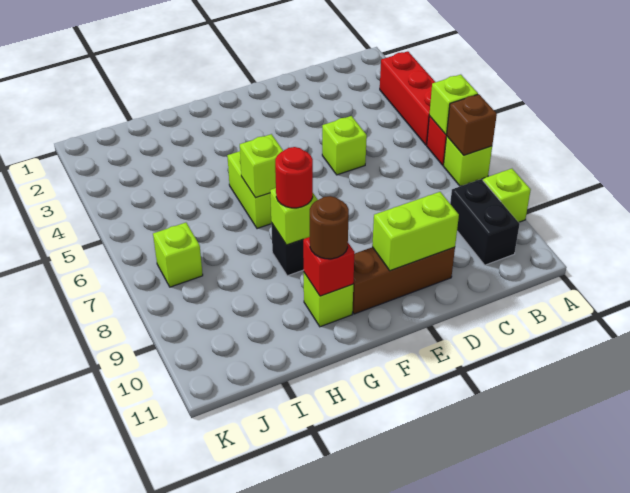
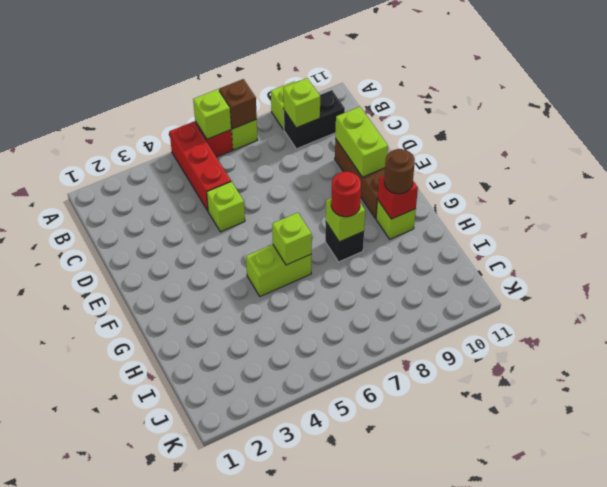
red 1x3 brick [380,51,435,145] -> red 1x3 brick turned to [170,122,231,211]
lime 1x1 brick [153,223,203,287] -> lime 1x1 brick moved to [283,78,320,128]

